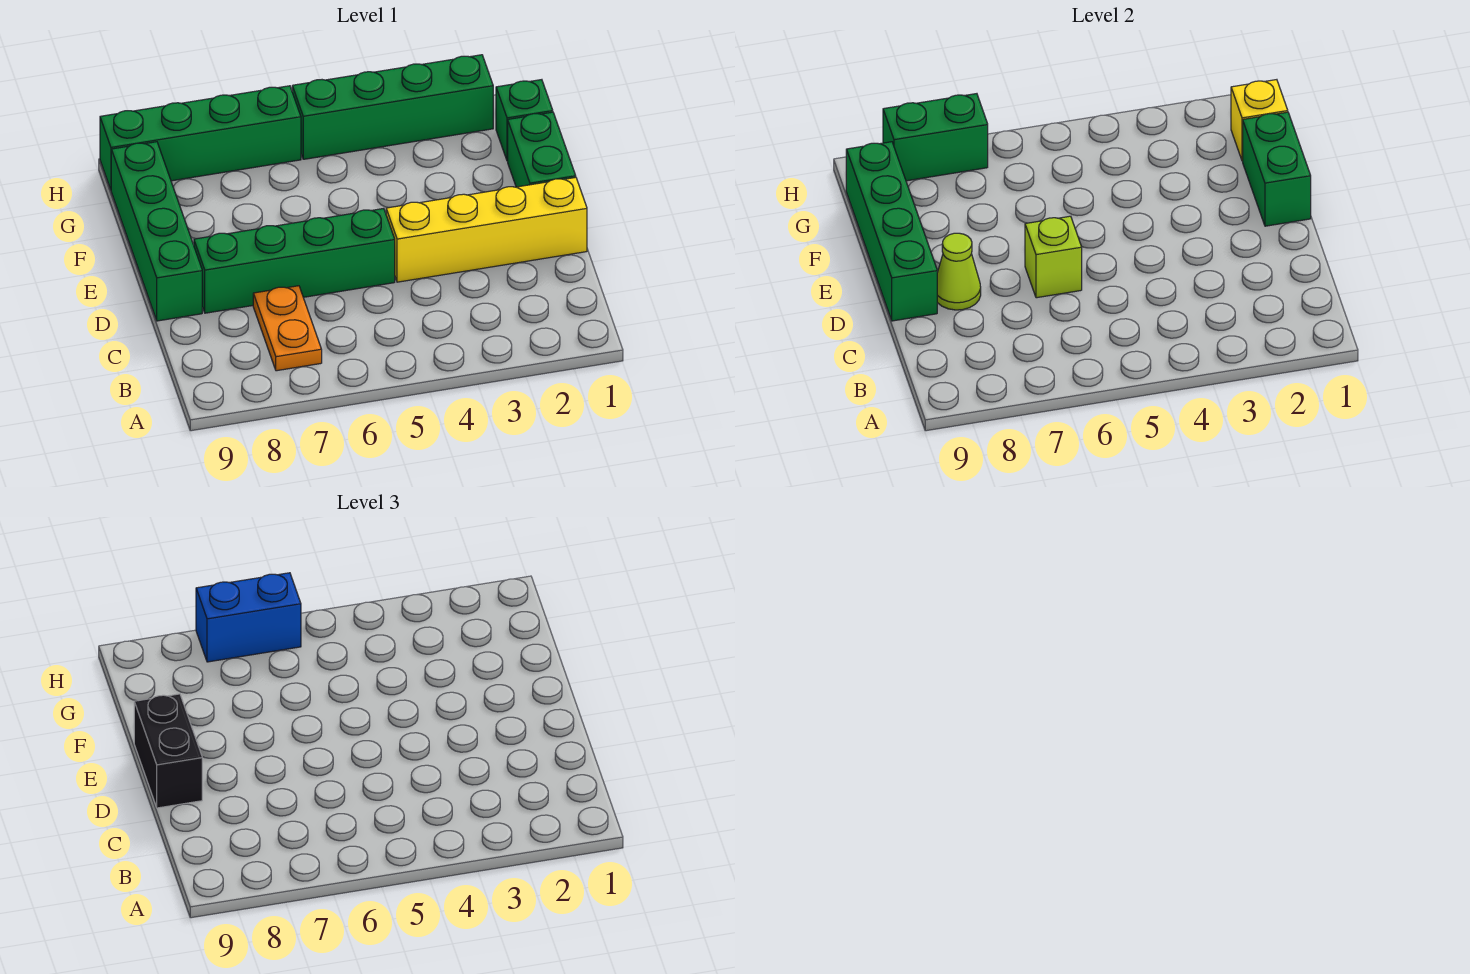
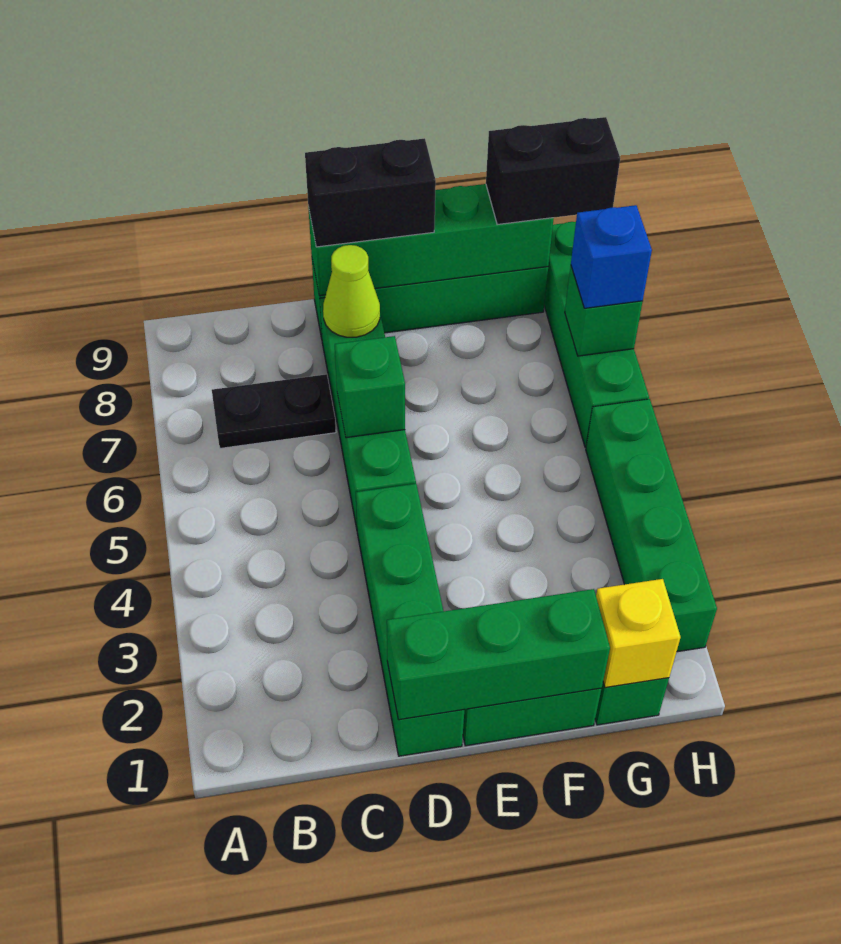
orange 1x2 plate [253,286,322,371] -> black 1x2 plate [212,374,336,448]
yellow 1x4 brick [386,177,587,282] -> green 1x4 brick [356,484,464,756]
lime 1x1 brick [1025,216,1082,298] -> green 1x1 brick [335,336,405,438]
green 1x2 brick [1243,112,1311,226] -> green 1x3 brick [387,589,610,720]
none -> black 1x2 brick [486,117,620,225]
blue 1x2 brick [196,573,301,662] -> blue 1x1 brick [571,205,652,308]
green 1x2 brick [883,94,988,181] -> green 1x1 brick [565,266,643,356]

